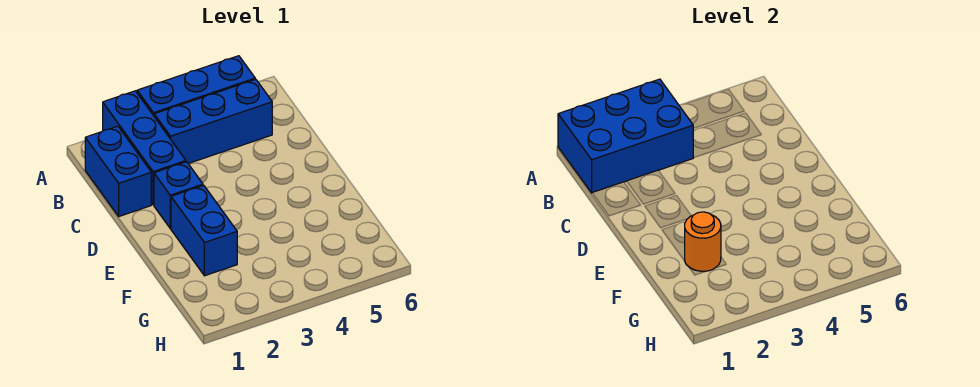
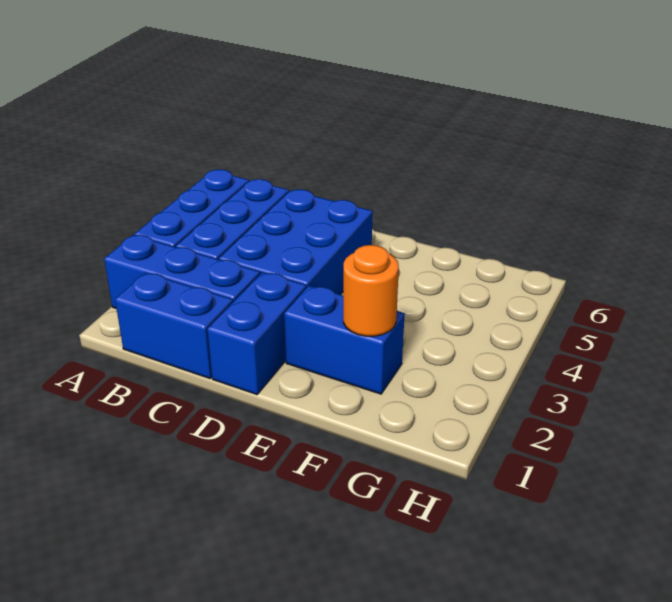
blue 2x3 brick [558,79,693,193] -> blue 2x3 brick moved to [219,189,373,295]
blue 1x1 brick [154,162,203,228] -> blue 1x2 brick [207,272,306,395]

